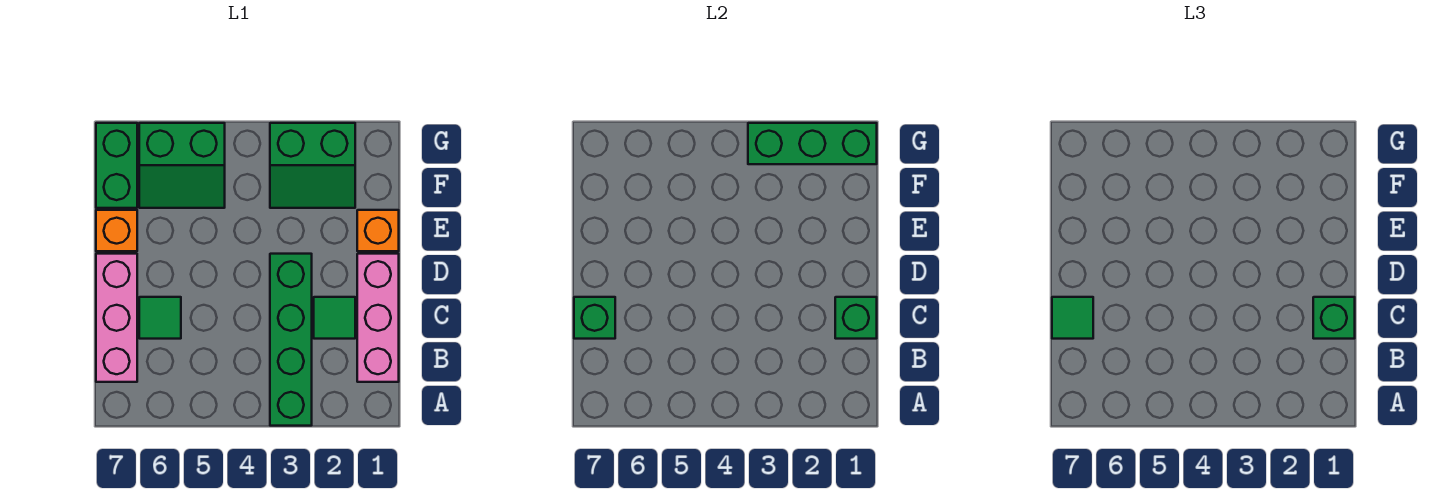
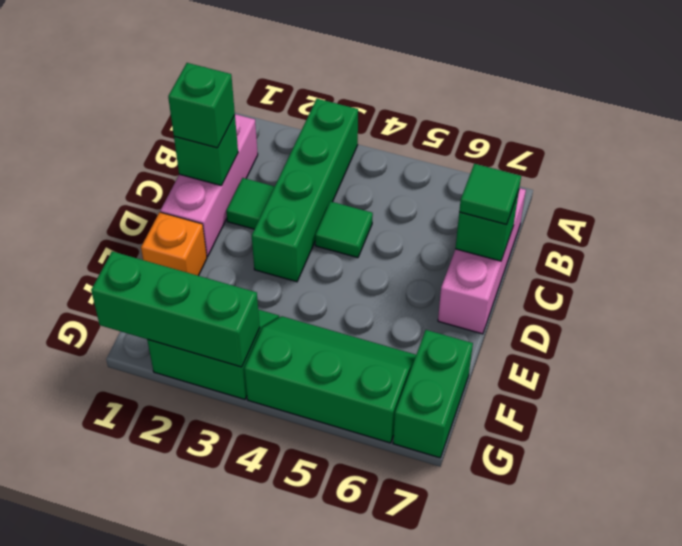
green 1x1 tile [139,297,181,339] -> green 1x1 tile moved to [315,201,373,258]
orange 1x1 brick [96,210,137,251] -> none
green 2x2 slope [139,123,225,208] -> green 2x3 slope [244,316,416,443]

